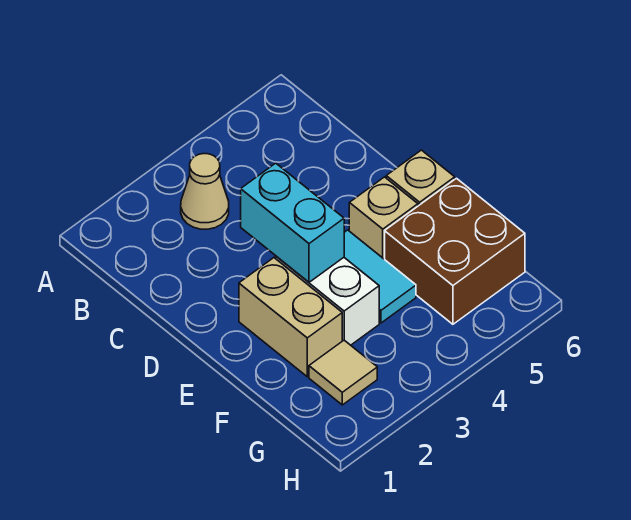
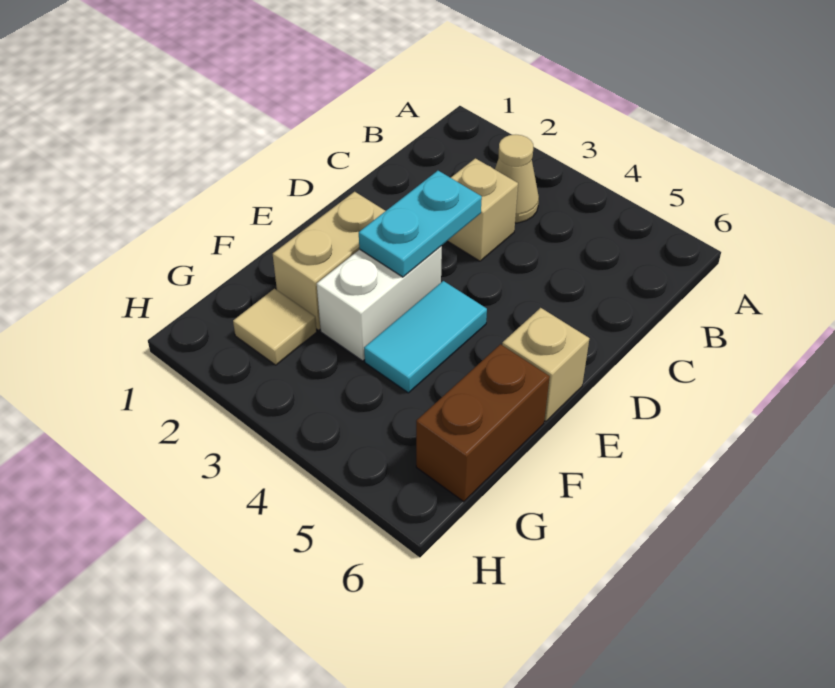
cyan 1x2 brick [241,163,344,282] -> cyan 1x2 plate [359,171,482,277]
tan 1x1 brick [349,177,418,259] -> tan 1x1 brick moved to [448,158,518,261]
brown 2x2 brick [385,178,525,324] -> brown 1x2 brick [416,344,550,502]

